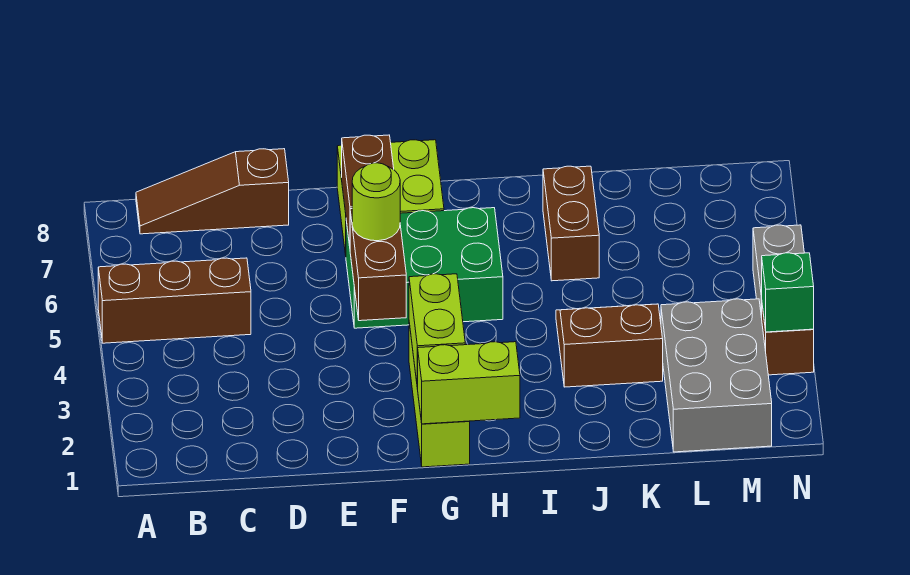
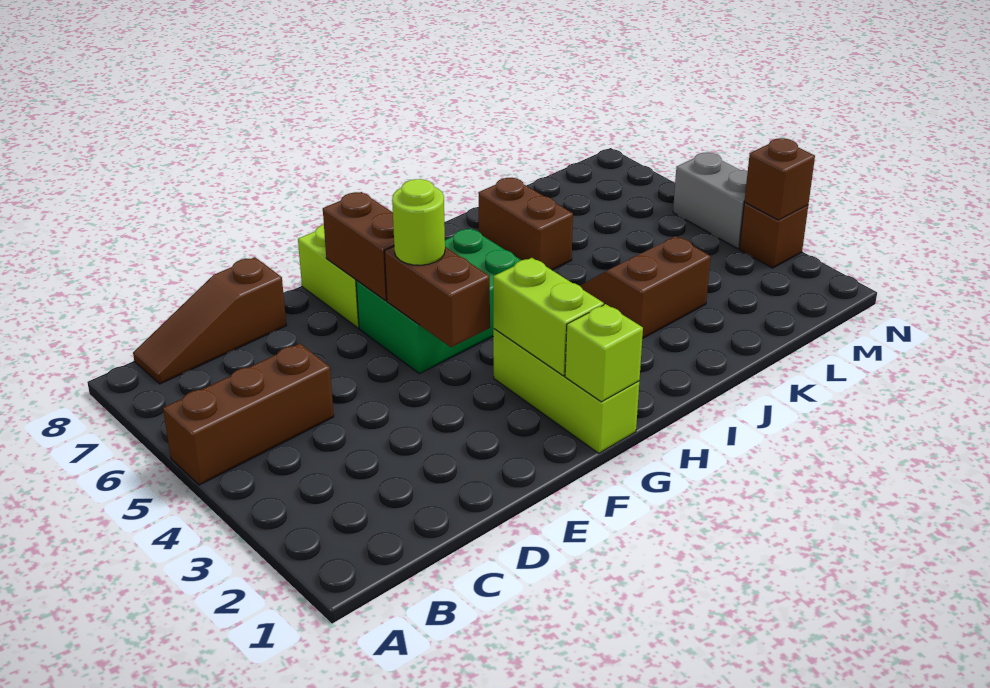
lime 1x2 brick [417,342,520,424] -> lime 1x1 brick [565,304,643,402]
grey 2x3 brick [661,299,772,452] -> none
green 1x1 brick [762,253,814,332] -> brown 1x1 brick [744,138,815,220]

